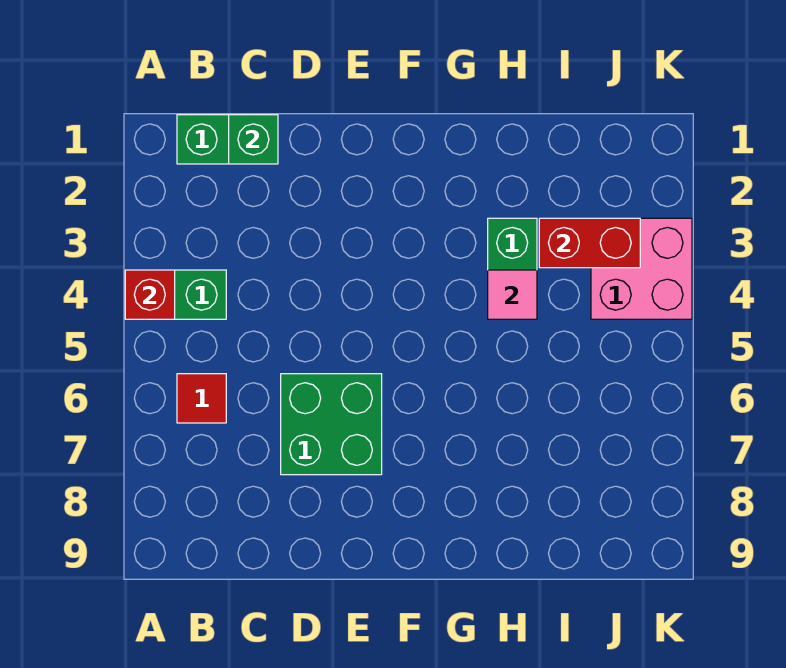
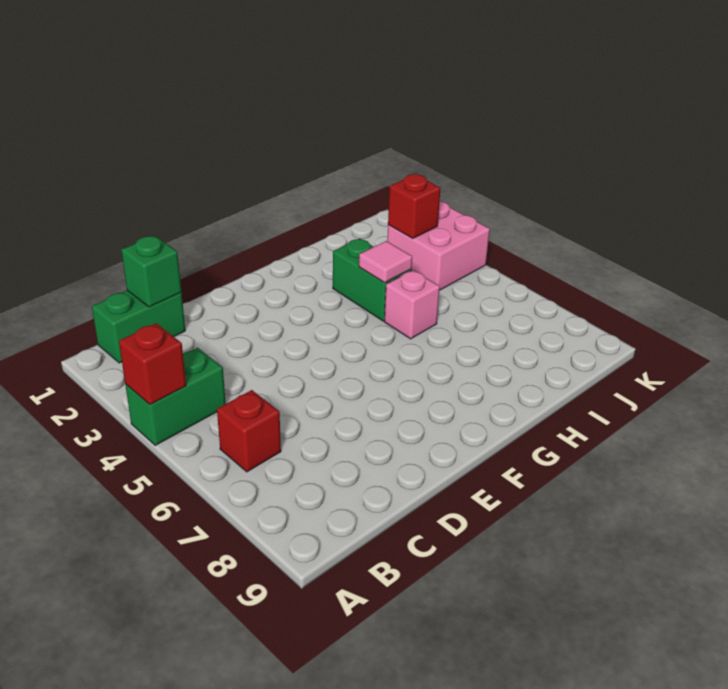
red 1x1 tile [177,374,226,423] -> red 1x1 brick [217,390,281,472]
green 2x2 brick [281,374,382,475] -> none
none -> pink 1x1 brick [384,270,440,339]
red 1x2 brick [539,218,640,268] -> red 1x1 brick [388,174,440,238]

